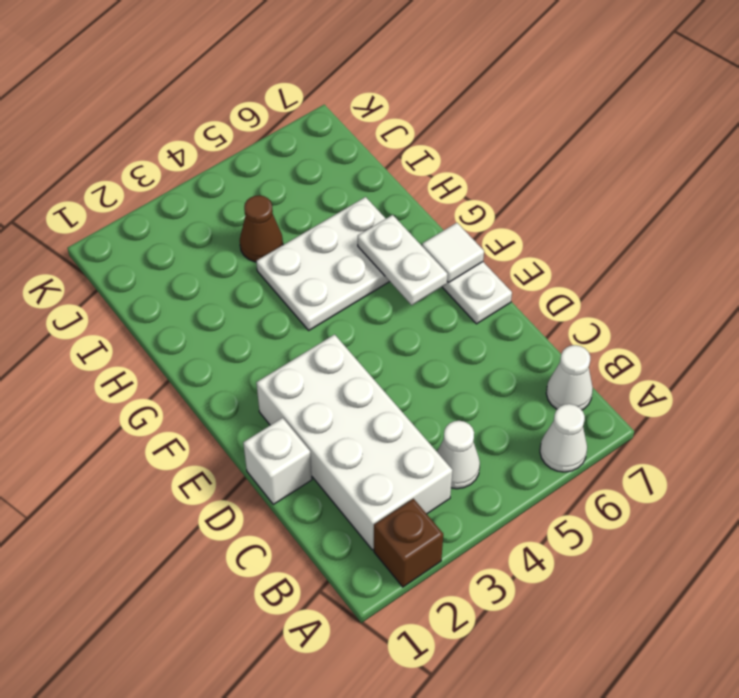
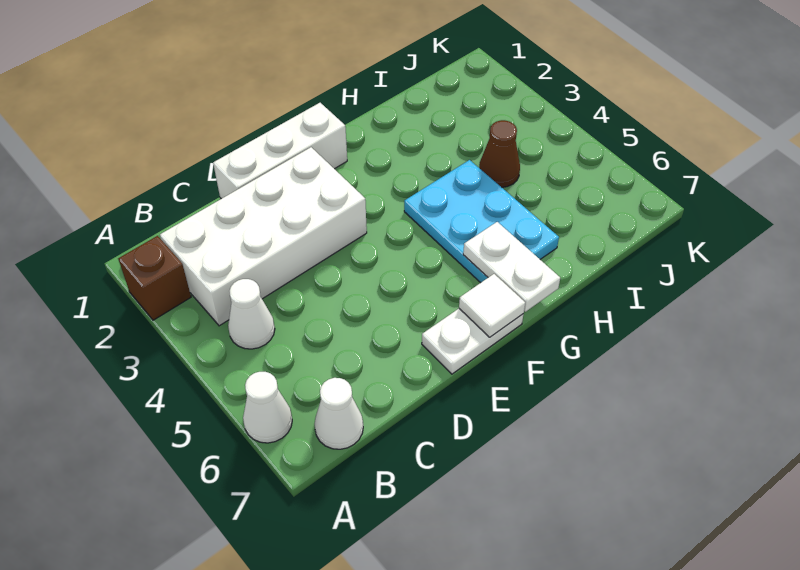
white 1x1 brick [243,418,312,504] -> white 1x3 brick [213,103,347,199]
white 1x2 plate [358,215,447,305] -> white 1x2 plate turned to [463,222,560,312]
white 2x3 plate [256,197,390,330] -> cyan 2x3 plate [404,160,559,283]

